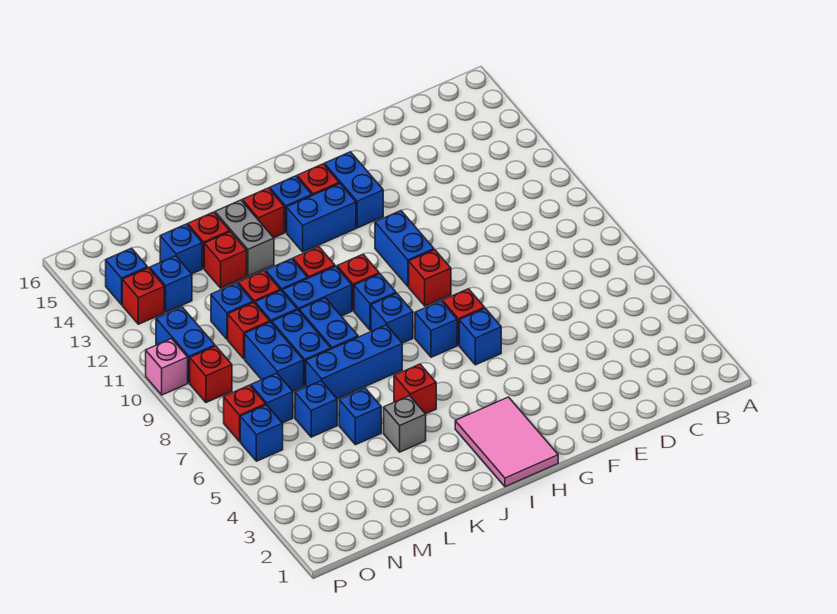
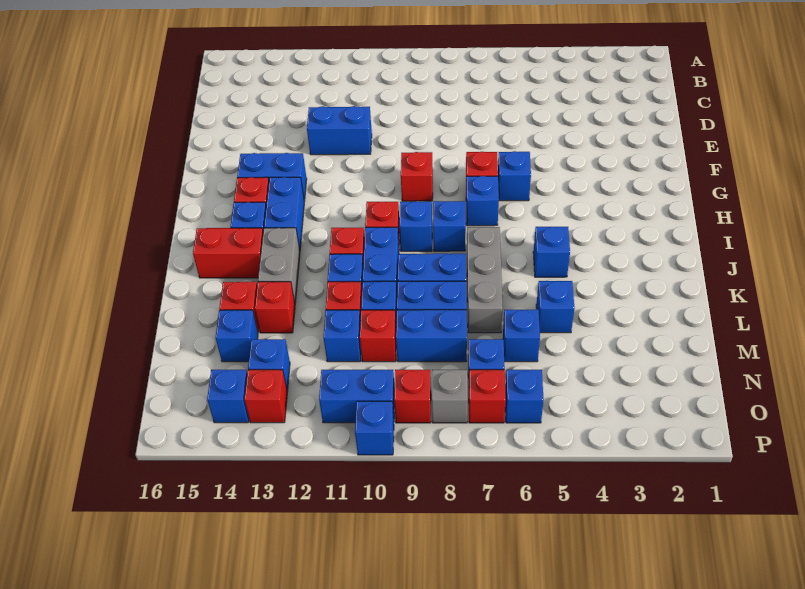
blue 1x2 brick [375,211,434,287] -> blue 1x2 brick moved to [307,106,372,155]
pink 2x3 tile [455,397,558,487] -> none
red 1x1 brick [394,364,436,414] -> blue 1x1 brick [533,227,570,277]
blue 1x3 brick [306,325,402,399] -> grey 1x3 brick [467,227,502,333]
red 1x1 brick [242,188,284,238] -> red 1x2 brick [193,228,263,278]
grey 1x1 brick [384,396,426,452] -> grey 1x1 brick moved to [432,370,468,423]
grey 1x2 brick [215,200,274,276] -> grey 1x2 brick turned to [258,228,300,303]
pink 1x1 brick [146,339,188,395] -> blue 1x1 brick [355,401,394,455]

